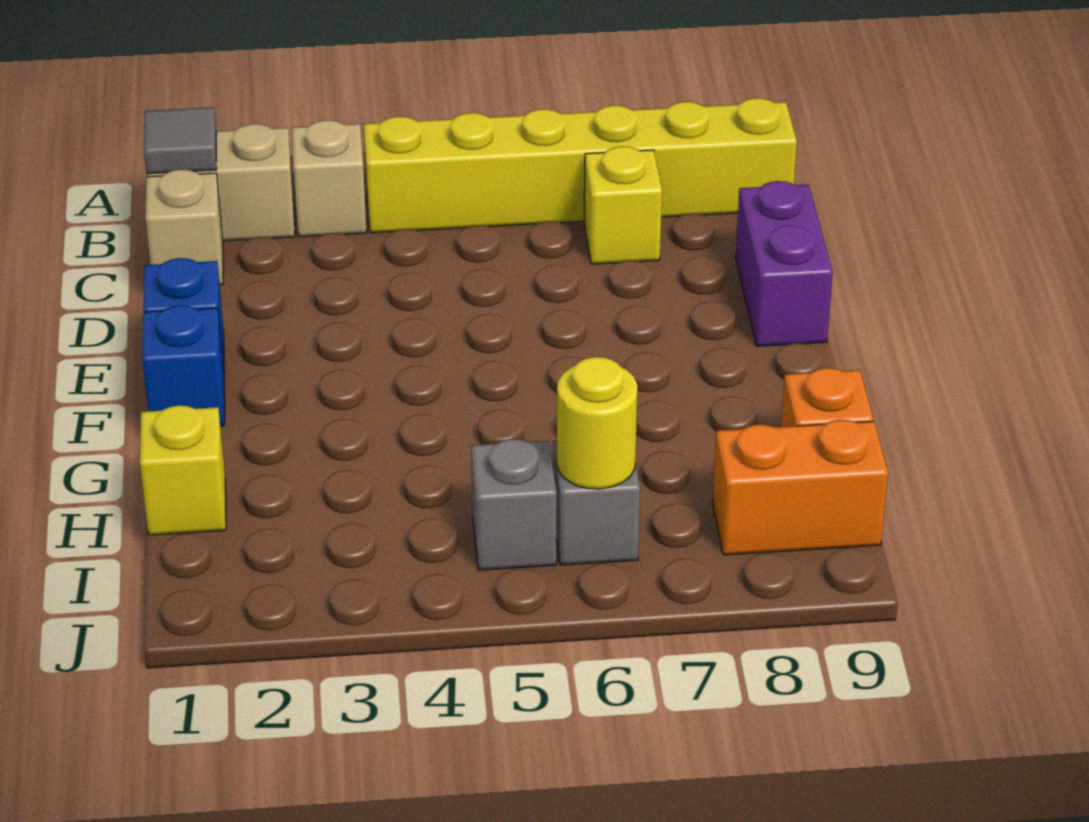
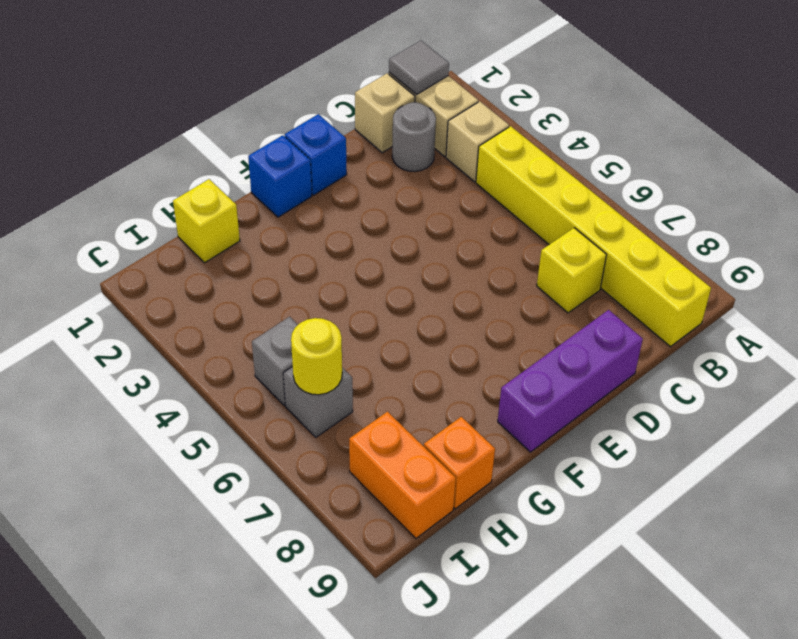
none -> grey 1x1 round brick [392,102,436,171]
purple 1x2 brick [736,181,833,346] -> purple 1x3 brick [498,310,643,452]

